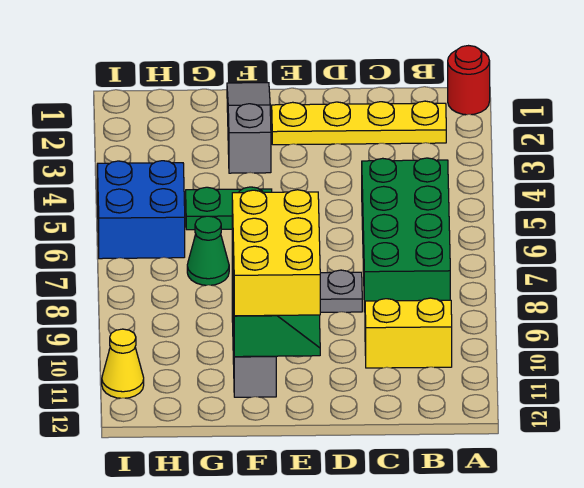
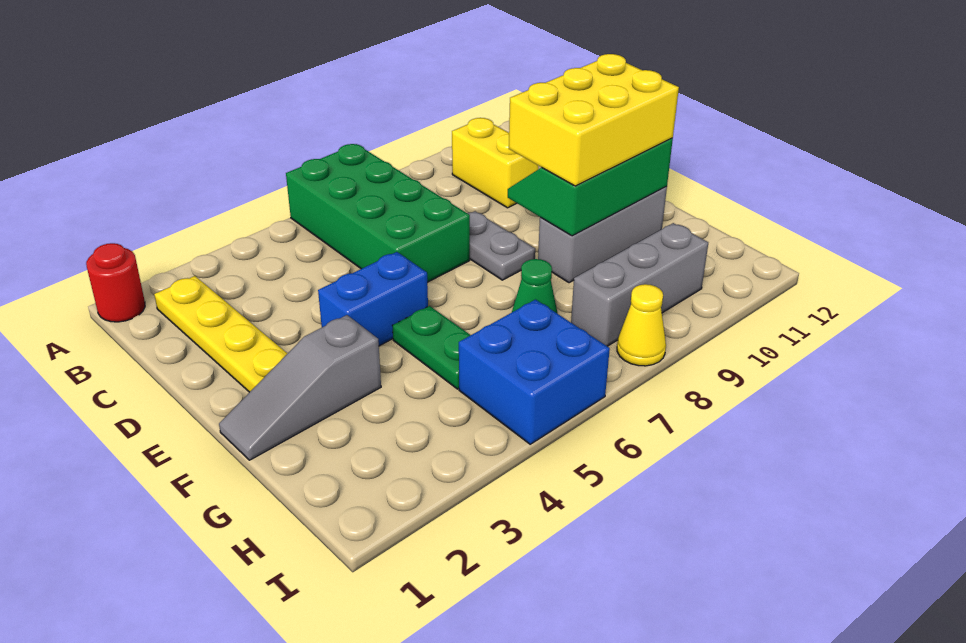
green 2x4 brick [362,158,450,312] -> green 2x4 brick turned to [286,144,470,282]
none -> blue 1x2 brick [318,252,428,346]
none -> grey 1x3 brick [571,223,708,346]
yellow 1x1 cone [102,329,144,398] -> yellow 1x1 cone moved to [617,284,666,366]

